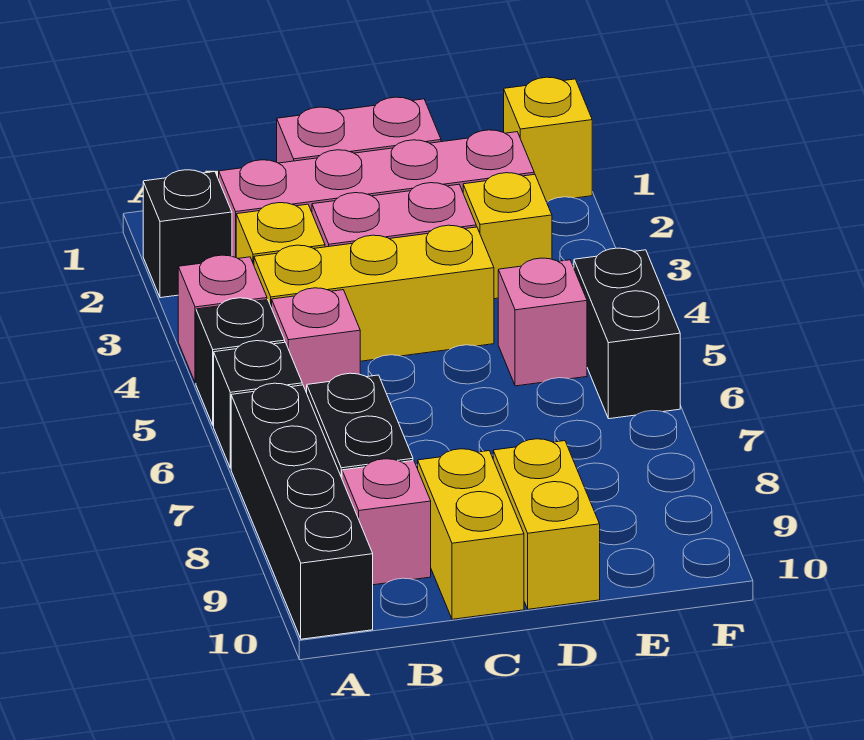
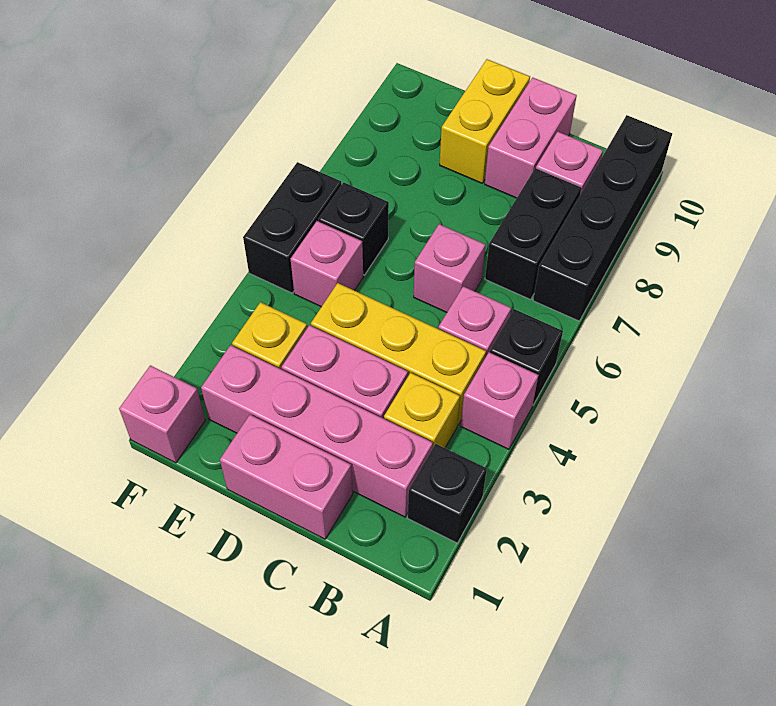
black 1x1 brick [214,341,302,468] -> black 1x1 brick moved to [318,183,389,275]
none -> pink 1x1 brick [414,224,486,312]
yellow 1x2 brick [418,449,524,619] -> pink 1x2 brick [485,78,577,198]
yellow 1x1 brick [504,77,592,202] -> pink 1x1 brick [119,365,205,463]

